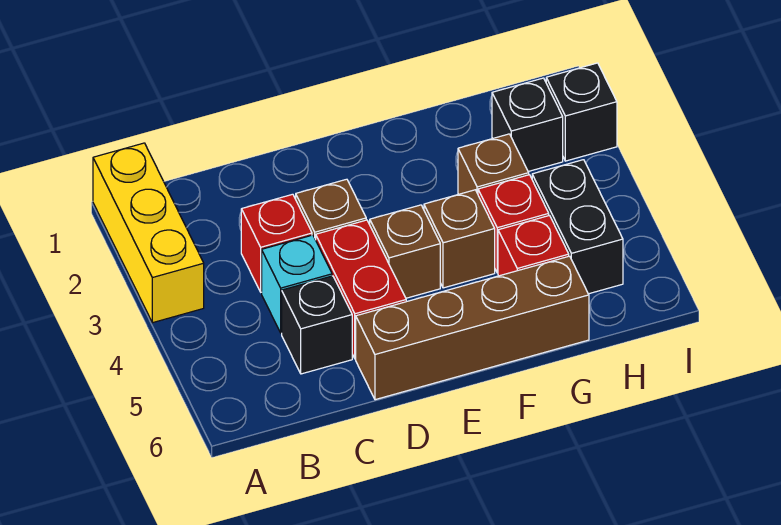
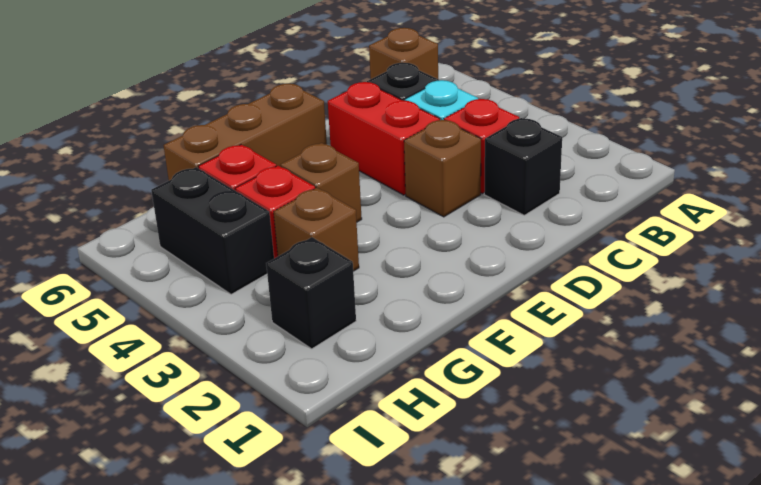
yellow 1x3 brick [93,143,204,323] -> none
brown 1x4 brick [356,256,589,400] -> brown 1x3 brick [164,84,327,180]
brown 1x1 brick [370,205,440,298] -> brown 1x1 brick moved to [369,28,438,79]
black 1x1 brick [546,63,617,161] -> black 1x1 brick moved to [484,118,562,215]

